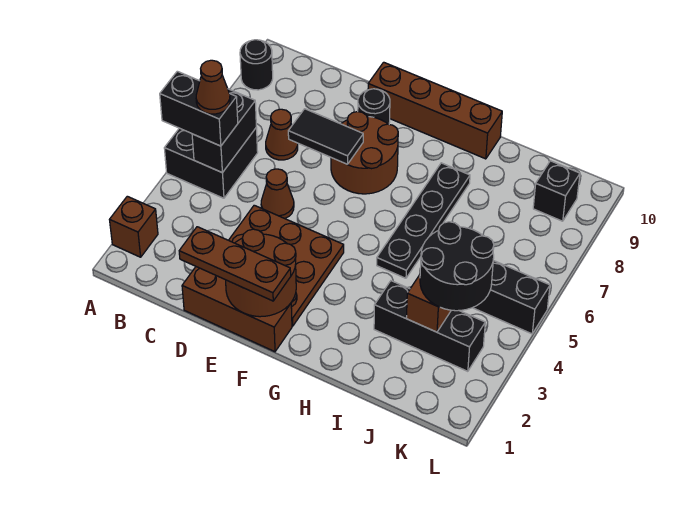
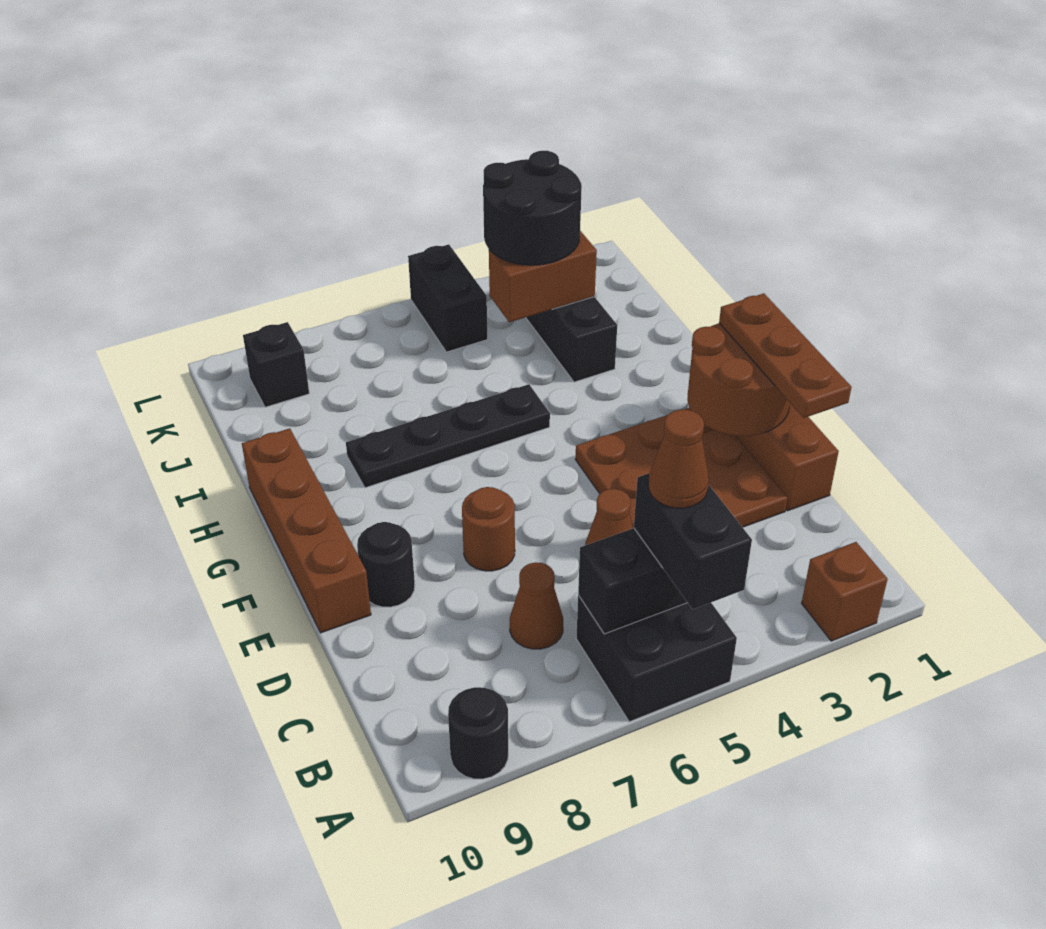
black 1x2 tile [288,109,363,164] -> none
brown 2x2 round brick [331,112,398,194] -> brown 1x1 round brick [462,487,515,571]

